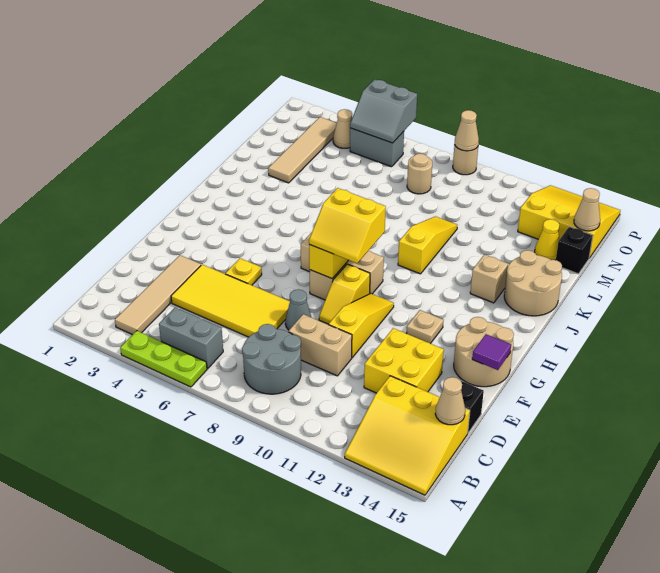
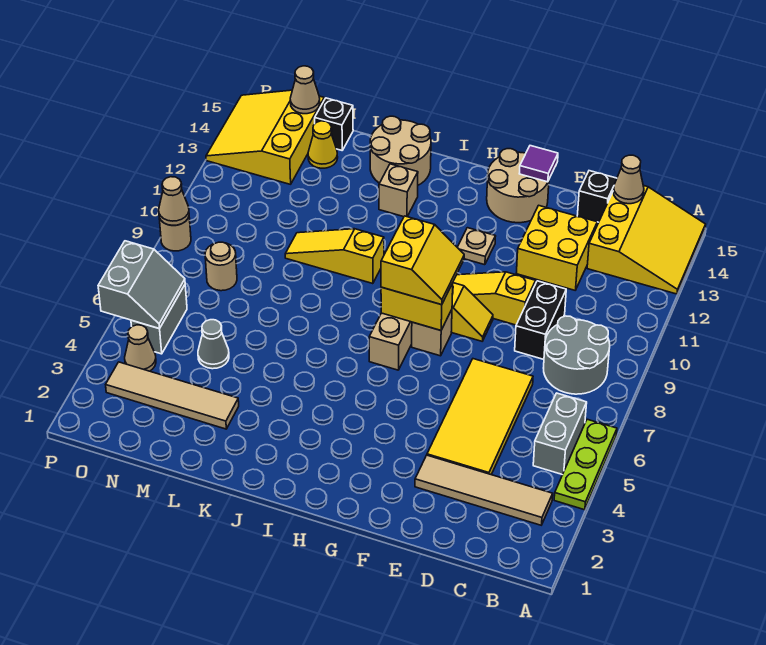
tan 1x2 brick [289,314,352,376] -> black 1x2 brick [515,281,566,359]
grey 1x1 cone [285,289,312,330] -> grey 1x1 cone moved to [198,320,229,369]
yellow 1x1 plate [225,258,262,285] -> none

